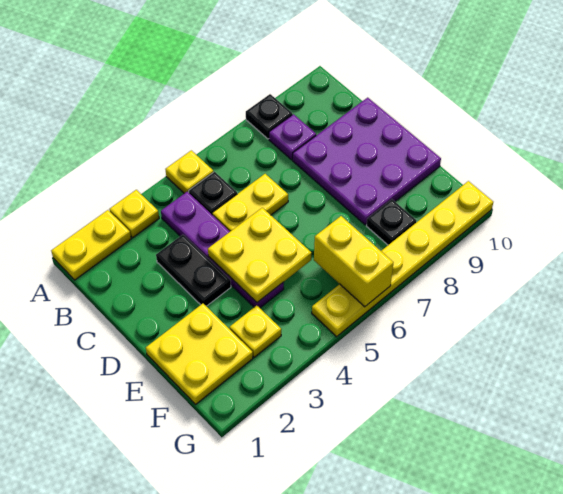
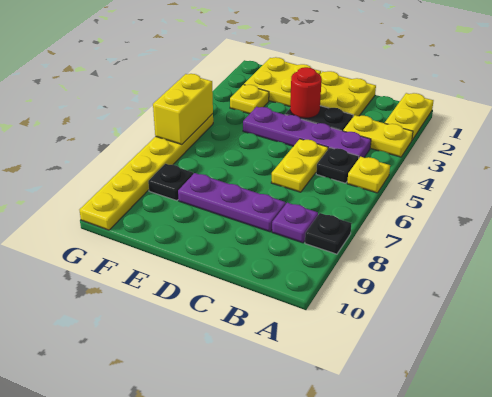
yellow 1x1 plate [109,190,159,238] -> yellow 1x2 plate [343,115,413,157]
purple 3x3 plate [293,98,441,225] -> purple 1x3 plate [178,173,286,232]
none -> red 1x1 round brick [290,67,322,118]
yellow 2x2 plate [208,208,311,302] -> yellow 2x2 plate moved to [320,71,376,117]
yellow 1x2 brick [314,216,393,307] -> yellow 1x2 brick turned to [153,74,213,144]

